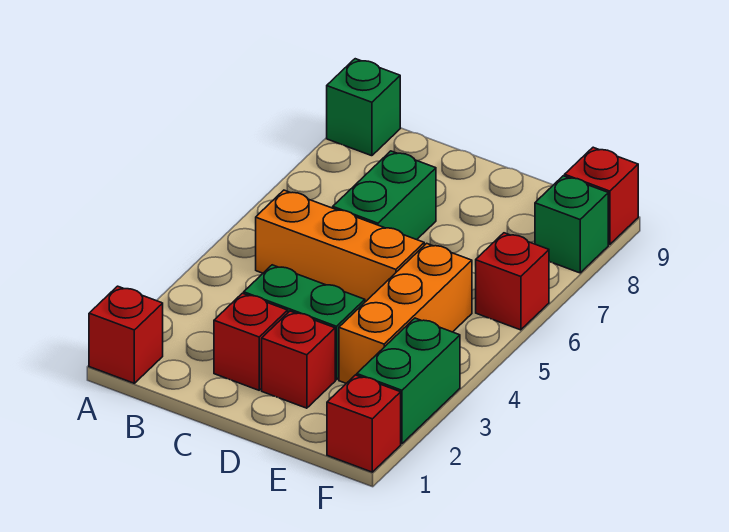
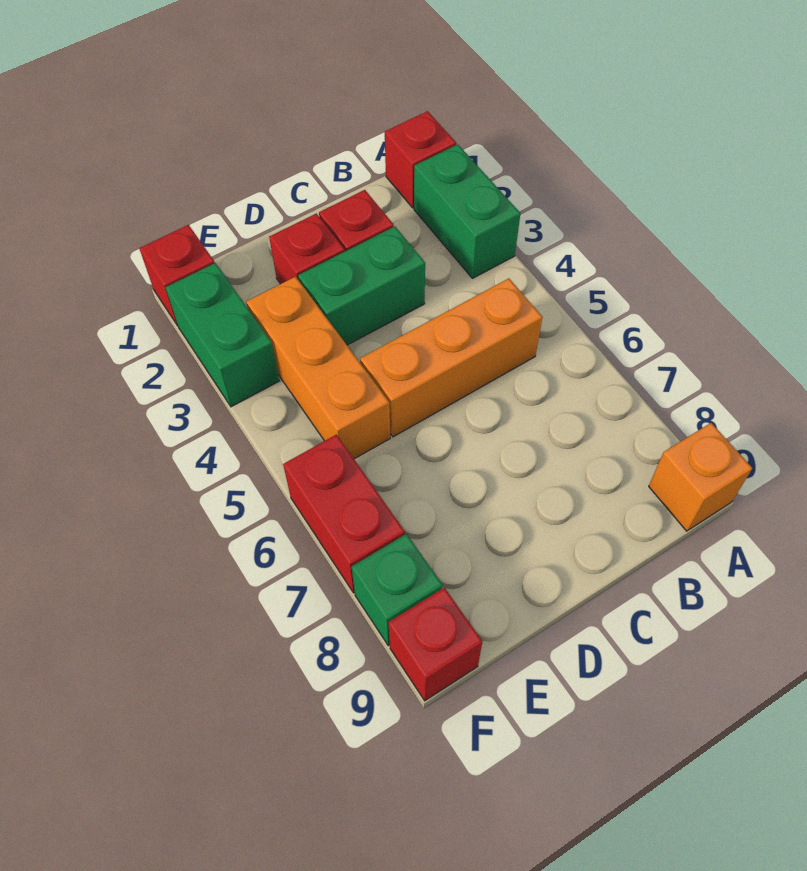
green 1x1 brick [327,59,400,156] -> orange 1x1 brick [649,423,752,531]
green 1x2 brick [333,151,436,240] -> green 1x2 brick moved to [414,144,520,278]
red 1x1 brick [476,233,549,330] -> red 1x2 brick [283,435,405,593]

